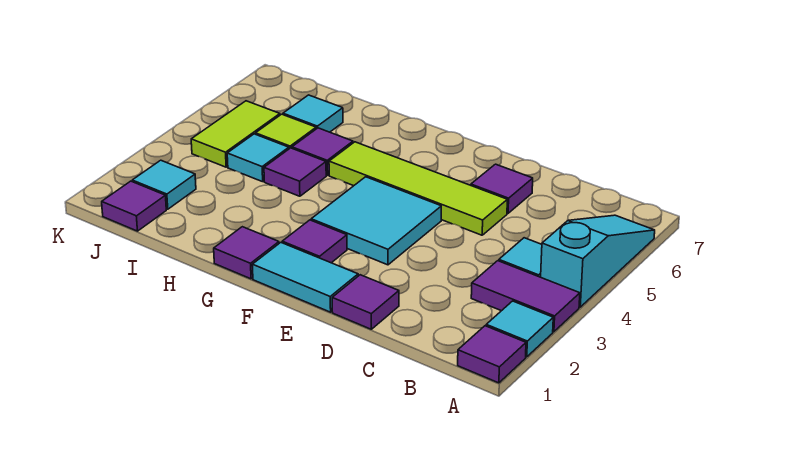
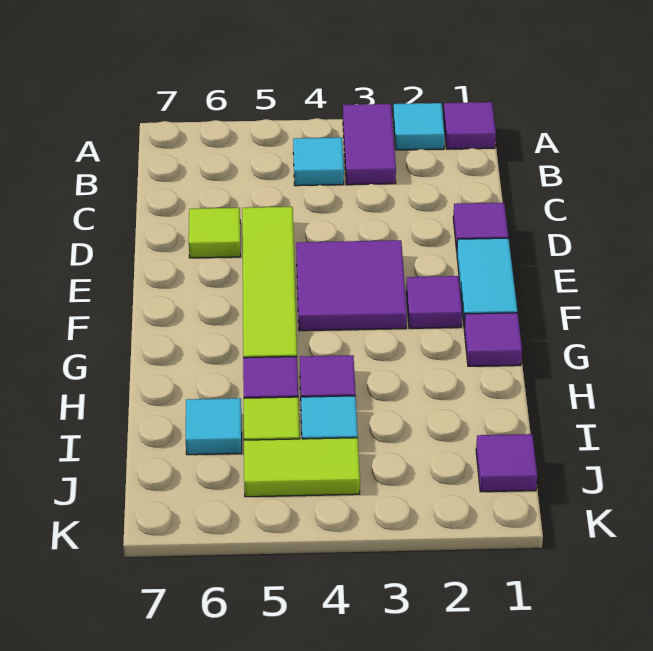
cyan 1x3 slope [541,215,655,307] -> none
purple 1x1 tile [471,164,533,213] -> lime 1x1 tile [189,208,240,258]
cyan 2x2 tile [311,177,441,265] -> purple 2x2 tile [296,240,407,331]
cyan 1x1 tile [132,160,196,209] -> none

